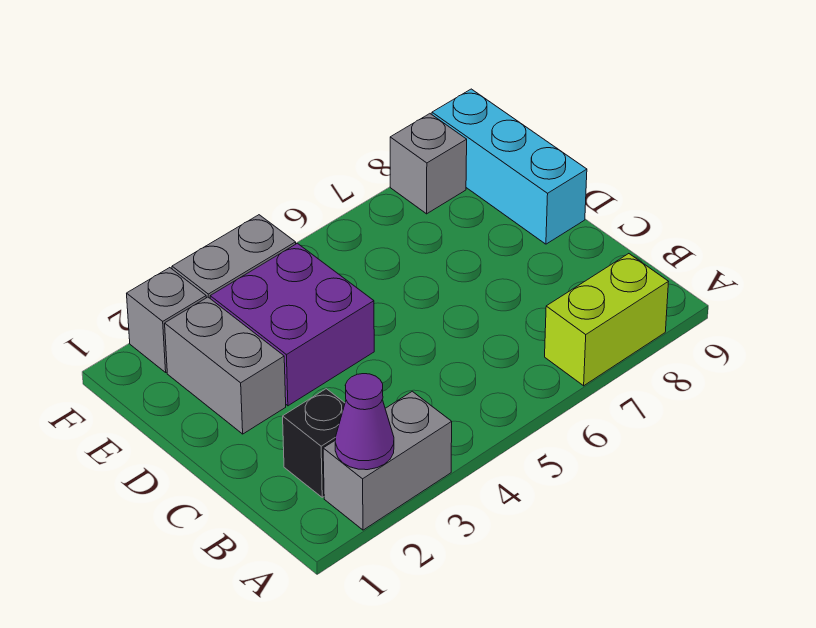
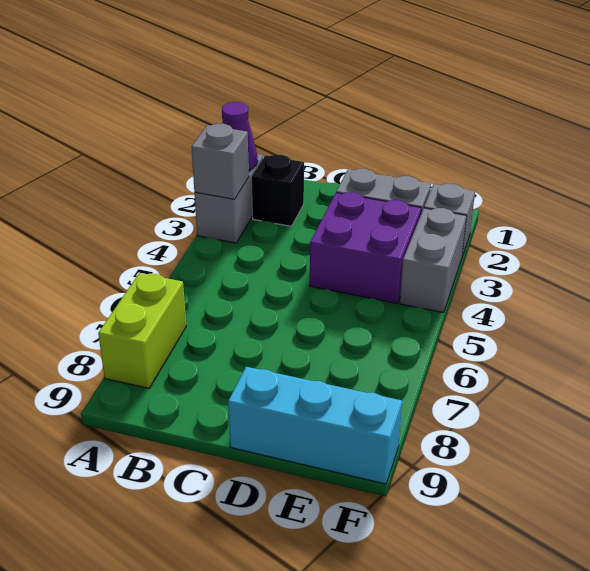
grey 1x1 brick [390,114,467,214] -> grey 1x1 brick moved to [191,124,249,199]

